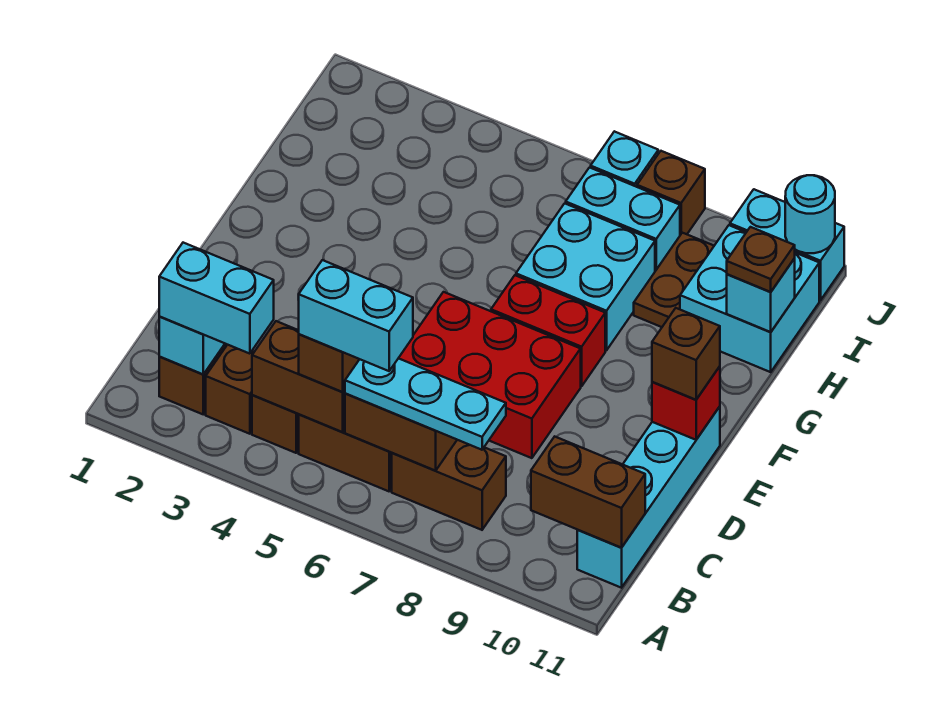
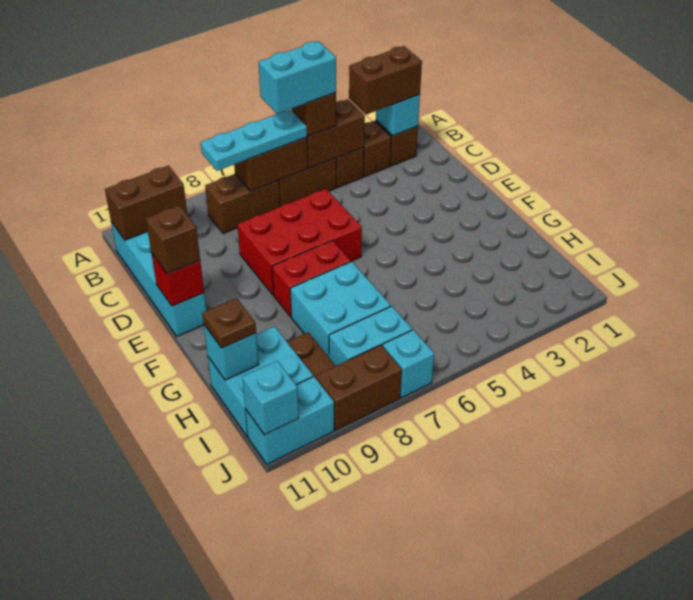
cyan 1x2 brick [159,243,274,354] -> brown 1x2 brick [349,46,422,114]
brown 1x1 brick [637,151,705,235] -> brown 1x2 brick [316,345,402,430]
cyan 1x1 round brick [785,175,835,253] -> cyan 1x1 brick [242,361,299,435]

